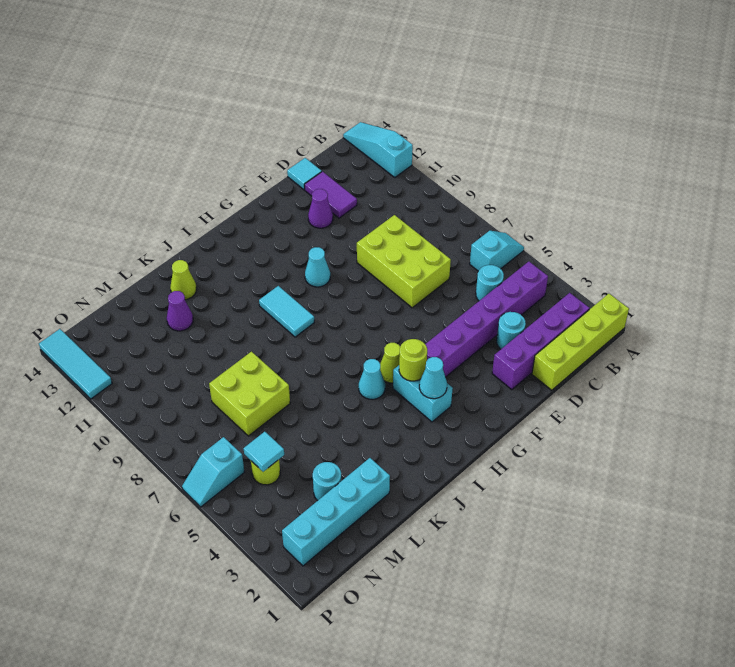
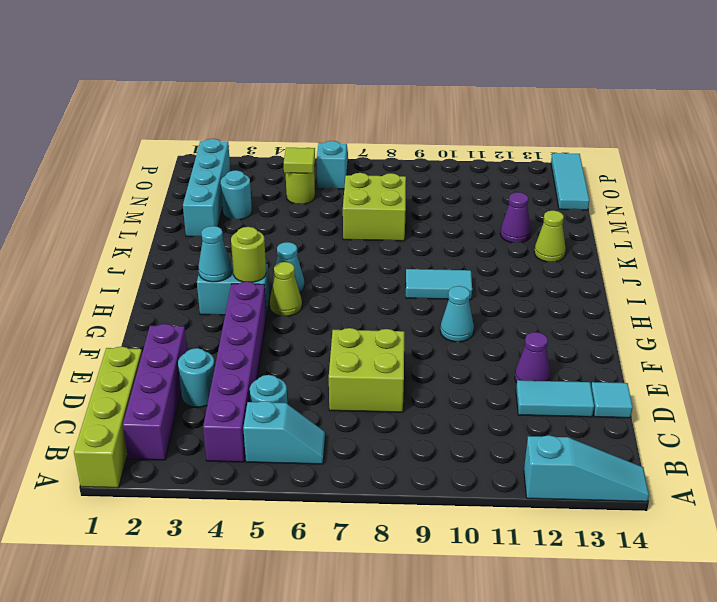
cyan 1x2 slope [470,231,524,271] -> cyan 1x2 slope turned to [243,401,325,464]
lime 2x3 brick [357,215,451,308] -> lime 2x2 brick [329,328,404,412]
purple 1x2 tile [305,172,357,218] -> cyan 1x2 tile [516,380,594,417]
cyan 1x1 tile [244,432,284,472] -> lime 1x1 tile [284,148,315,173]
cyan 1x3 tile [39,329,112,399] -> cyan 1x3 tile turned to [551,153,589,210]

